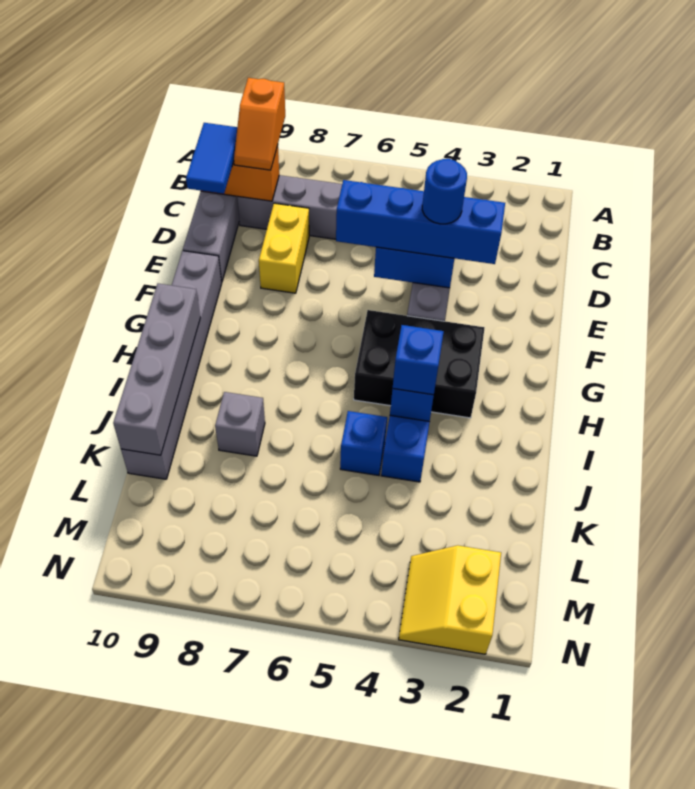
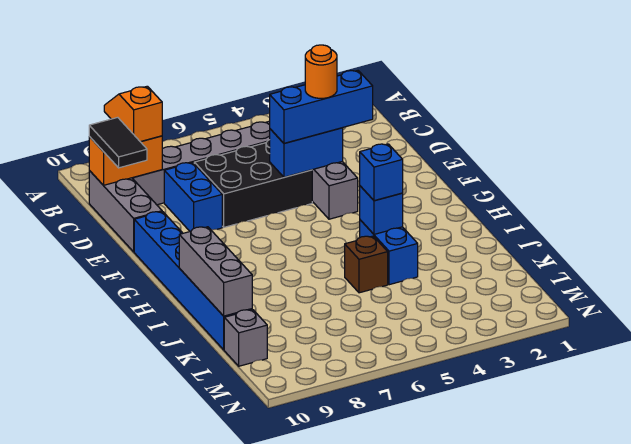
orange 1x2 slope [234,78,285,170] -> orange 1x2 slope turned to [104,86,162,142]
blue 1x2 tile [186,123,237,194] -> black 1x2 tile [89,117,147,168]
yellow 1x2 brick [259,203,309,293] -> blue 1x2 brick [164,163,222,231]
blue 1x4 brick [336,180,505,264] -> blue 1x3 brick [270,71,373,143]
blue 1x1 round brick [422,159,467,224] -> orange 1x1 round brick [305,45,337,98]
grey 1x6 brick [121,251,222,479] -> blue 1x6 brick [134,212,252,350]
black 2x3 brick [354,310,484,418] -> black 2x3 brick moved to [194,140,312,227]
grey 1x4 brick [113,284,200,455] -> grey 1x3 brick [179,227,252,316]
blue 1x1 brick [340,411,387,476] -> brown 1x1 brick [345,236,388,293]
grey 1x1 brick [215,392,265,456] -> grey 1x1 brick moved to [224,310,267,366]
yellow 2x2 slope [399,545,501,654] -> none

